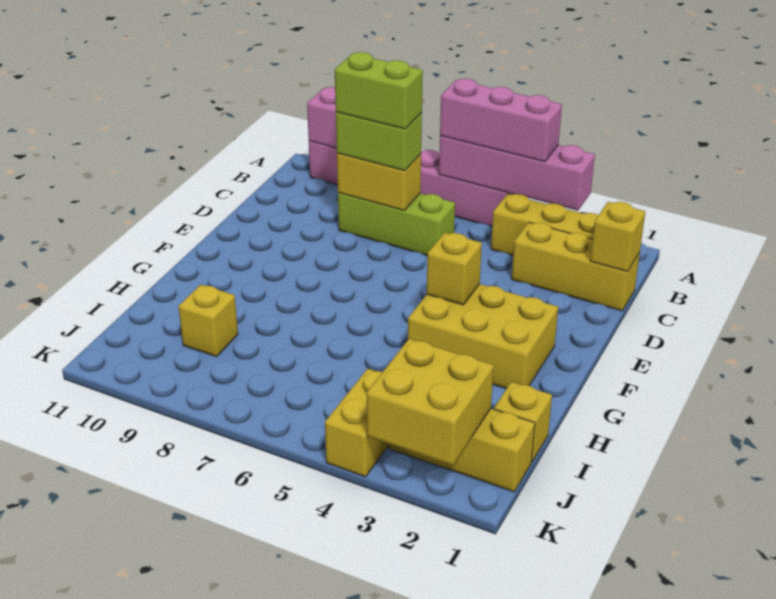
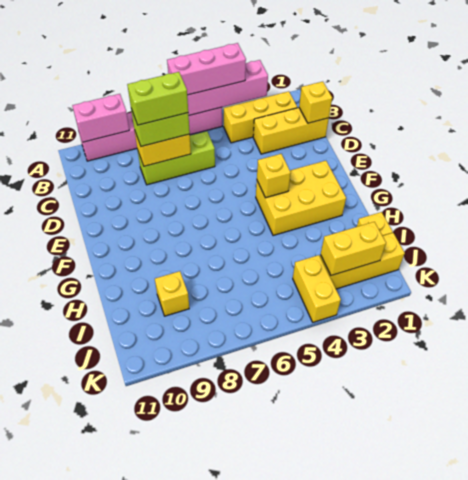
yellow 2x2 brick [367,339,494,465] -> yellow 1x2 brick [321,222,386,276]

